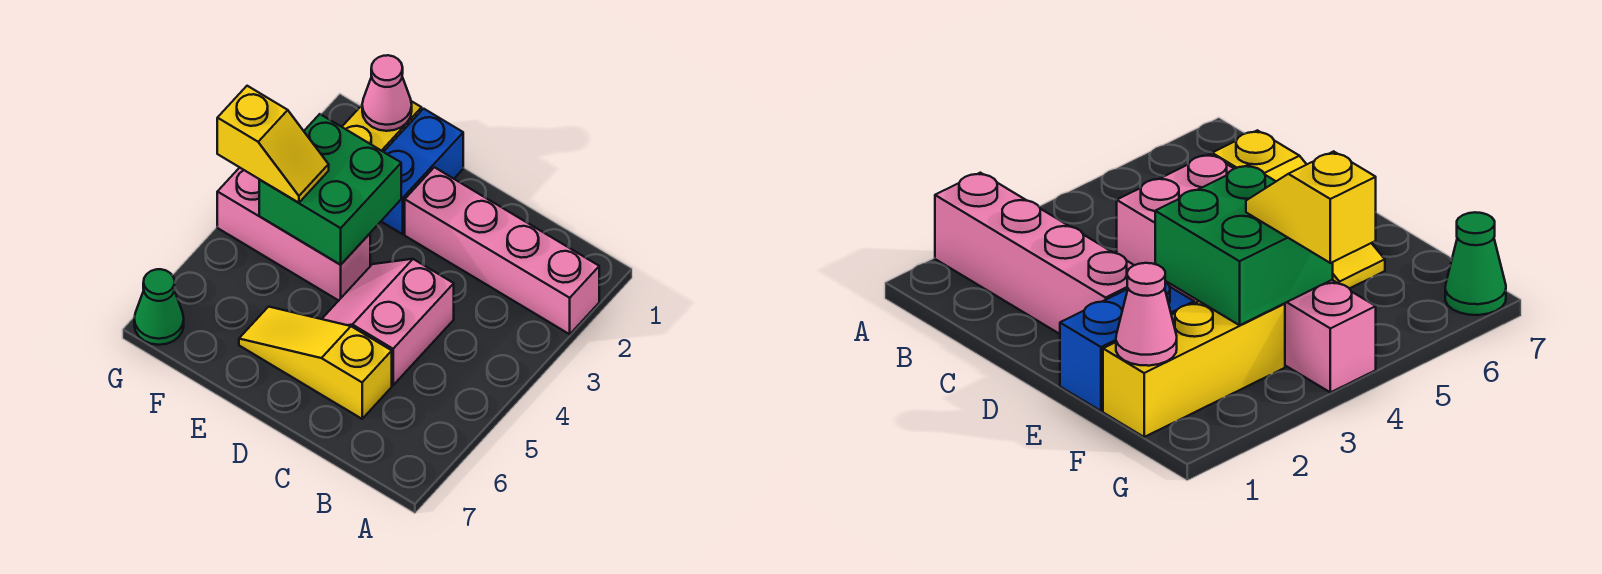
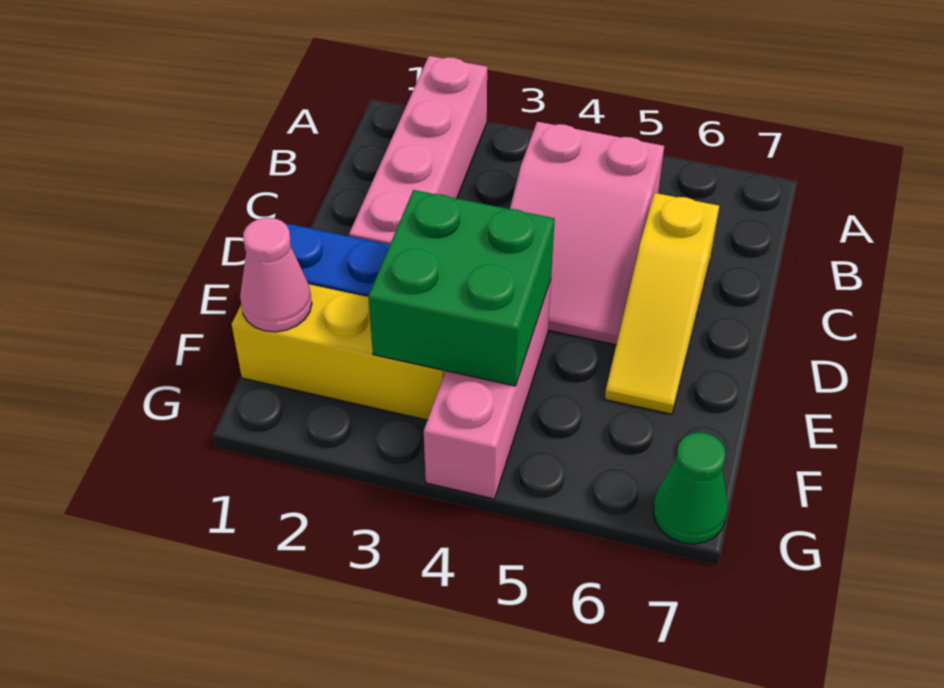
pink 2x2 slope [322,259,454,385] -> pink 2x3 slope [510,122,664,345]
yellow 1x2 slope [217,86,329,203] -> none

